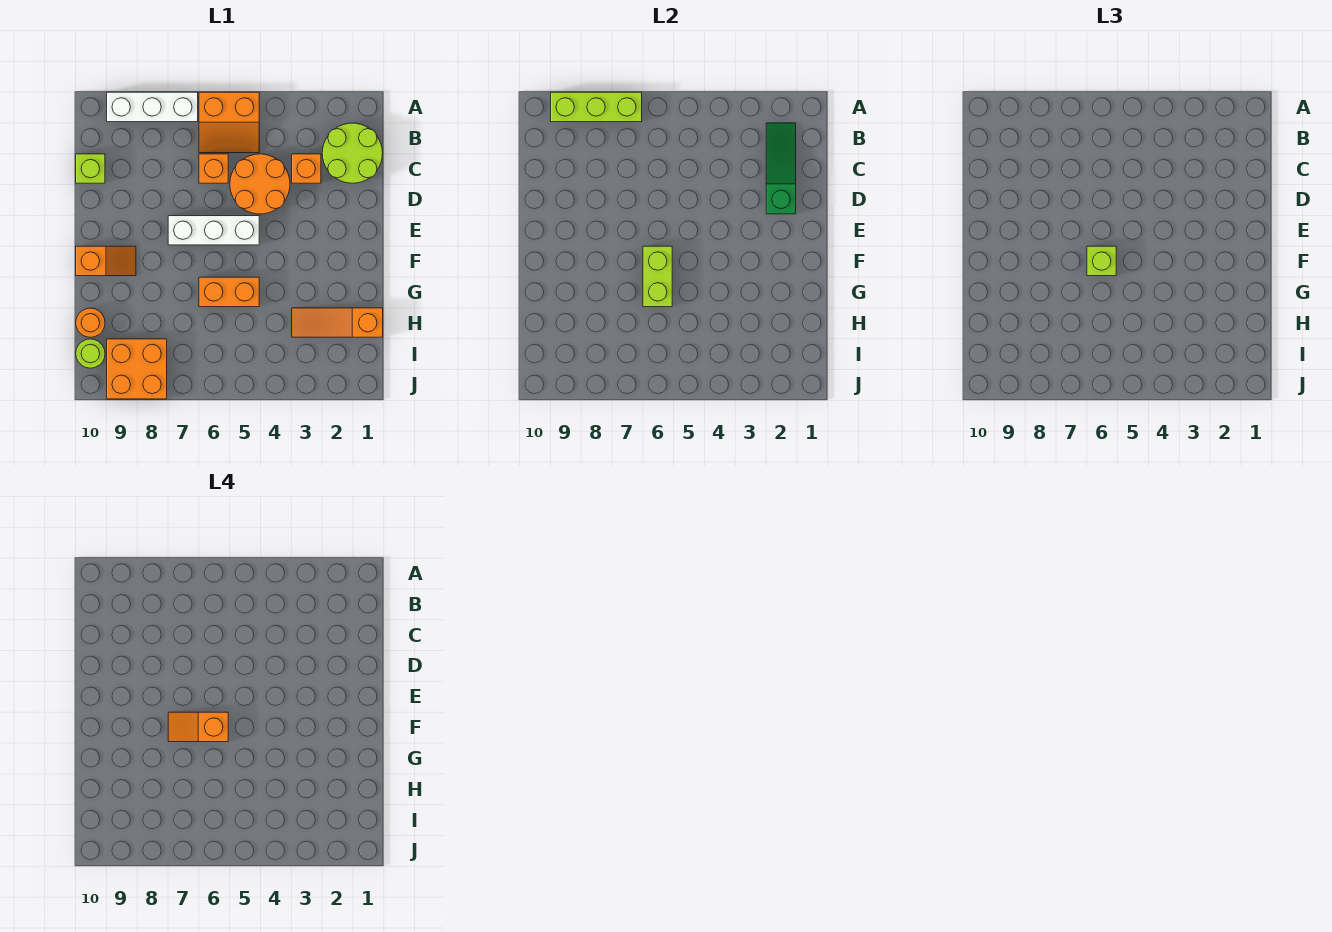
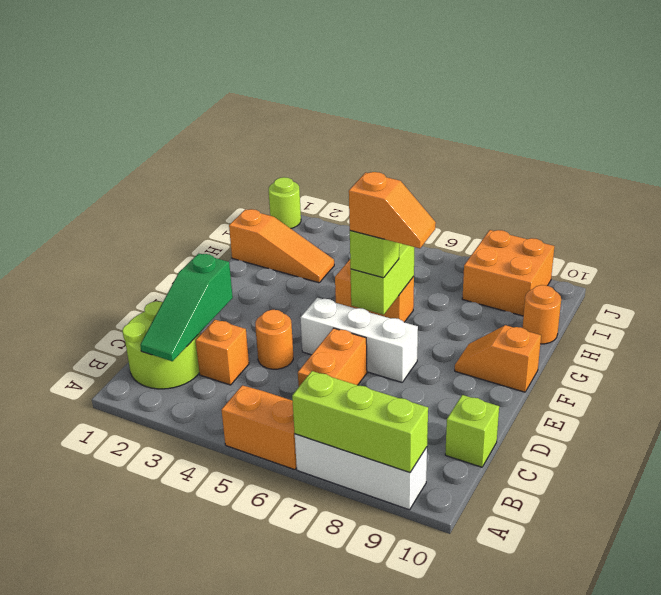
orange 2x2 round brick [230,154,290,214] -> orange 1x1 round brick [255,310,293,369]
orange 1x1 brick [199,154,228,183] -> orange 1x2 brick [298,328,367,386]
lime 1x1 round brick [76,339,105,368] -> lime 1x1 round brick moved to [269,177,301,229]

